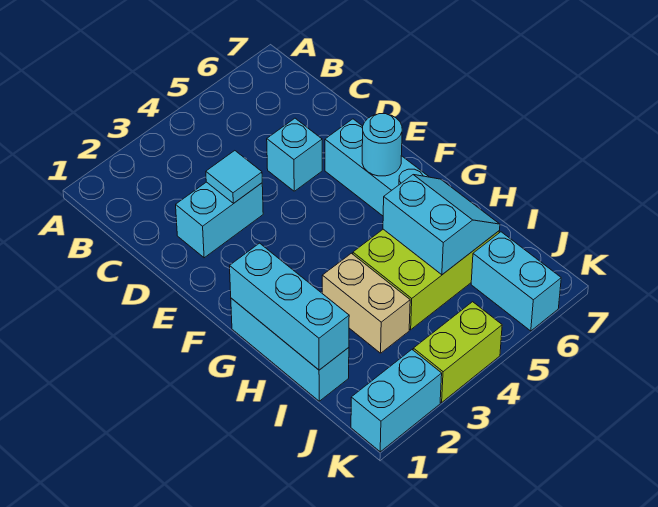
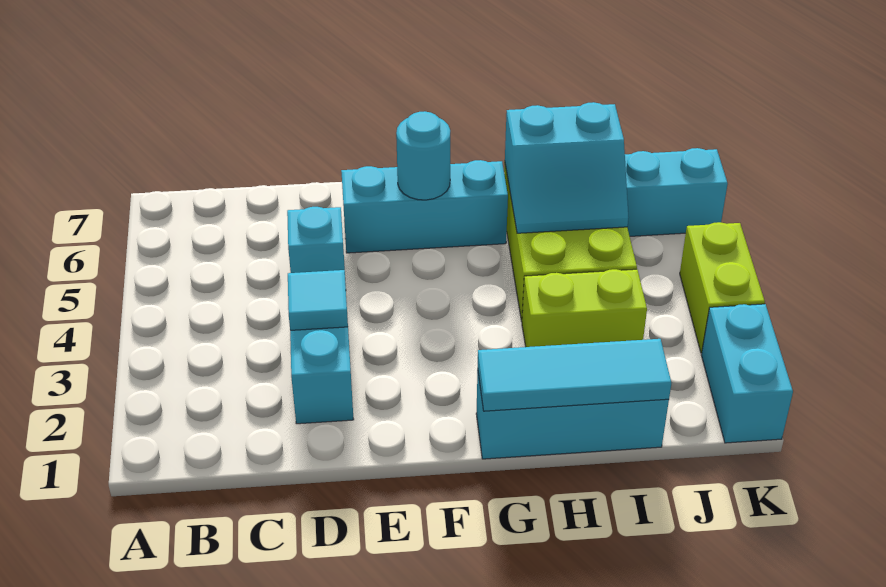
cyan 1x3 brick [230,243,349,370] -> cyan 1x3 tile [478,339,671,411]
tan 1x2 brick [322,253,410,353] -> lime 1x2 brick [522,269,647,347]
cyan 2x2 slope [383,175,500,275] -> cyan 2x2 slope turned to [505,102,628,233]

